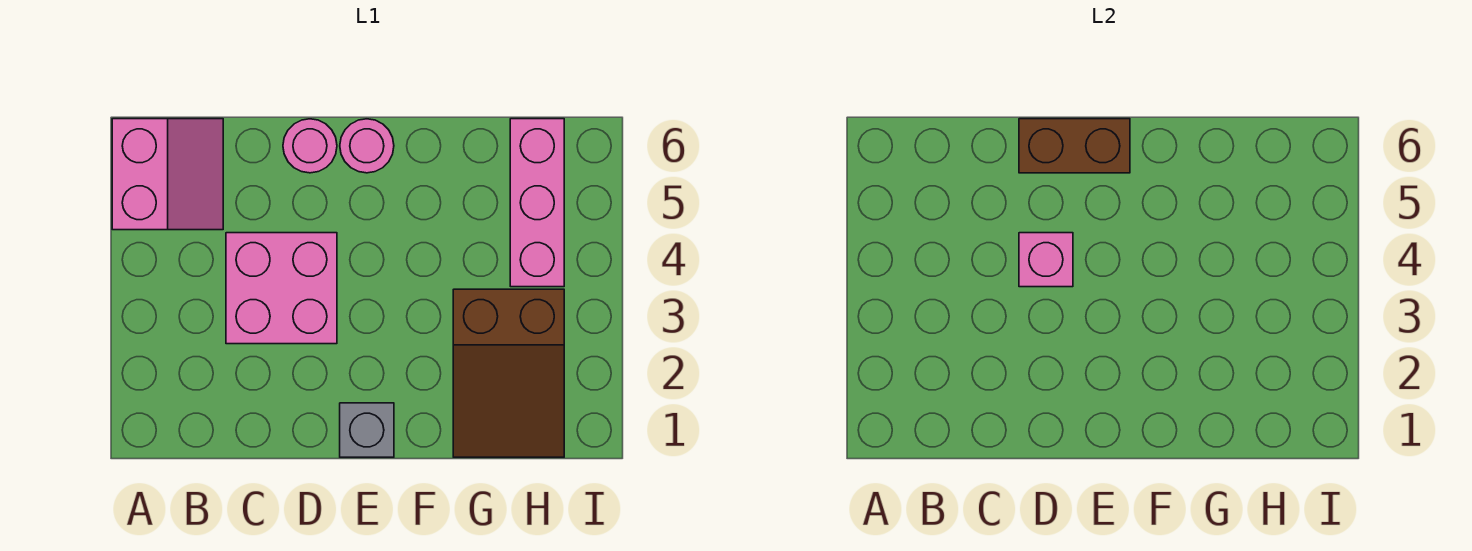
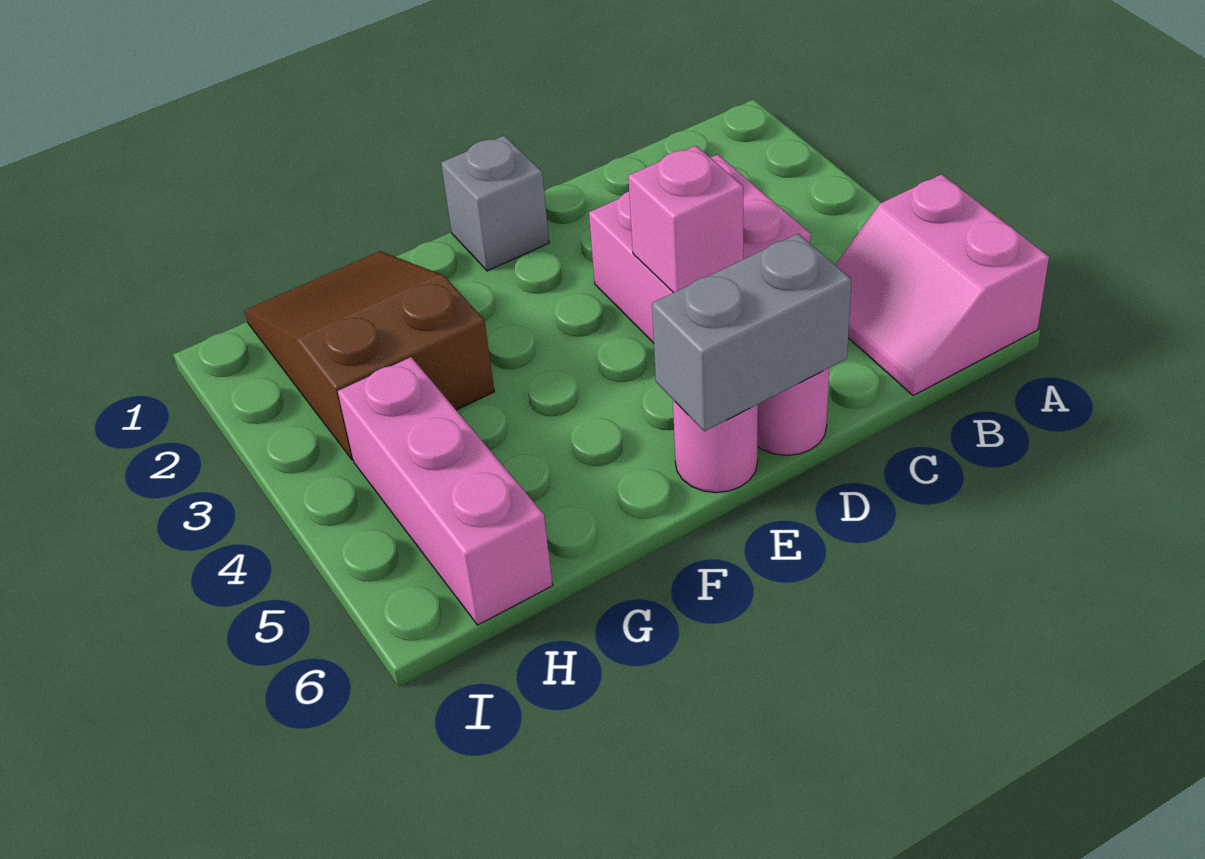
brown 1x2 brick [1019,119,1130,173] -> grey 1x2 brick [652,234,851,431]

